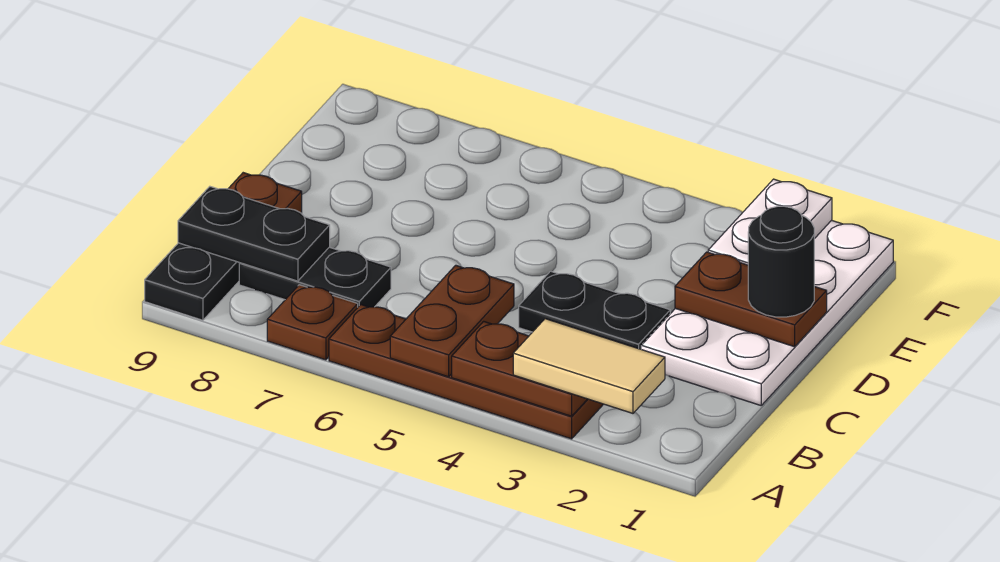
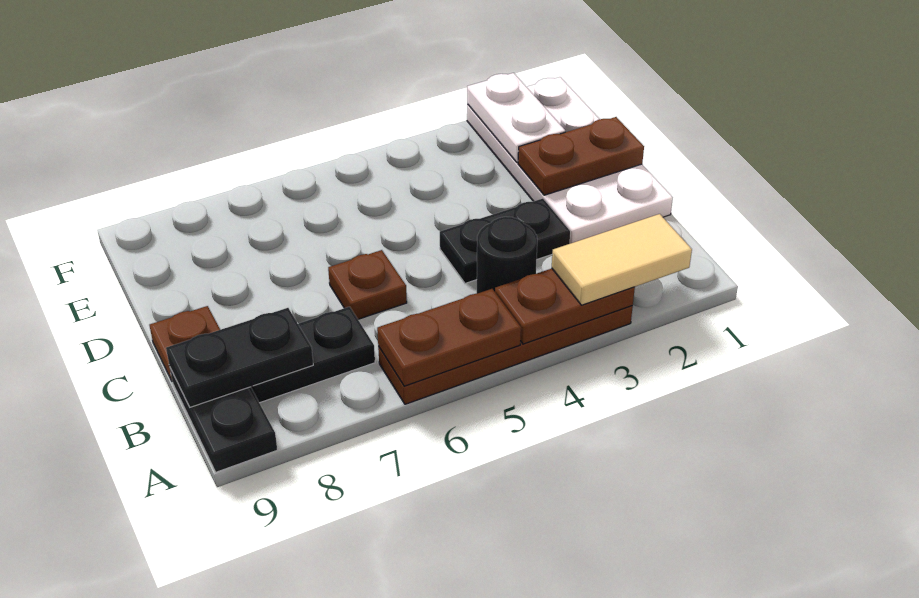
brown 1x2 plate [390,265,514,377] -> brown 1x2 plate turned to [377,289,521,386]
brown 1x1 plate [267,285,358,360] -> brown 1x1 plate moved to [328,250,407,319]
black 1x1 round brick [748,206,814,317] -> black 1x1 round brick moved to [477,217,537,294]

